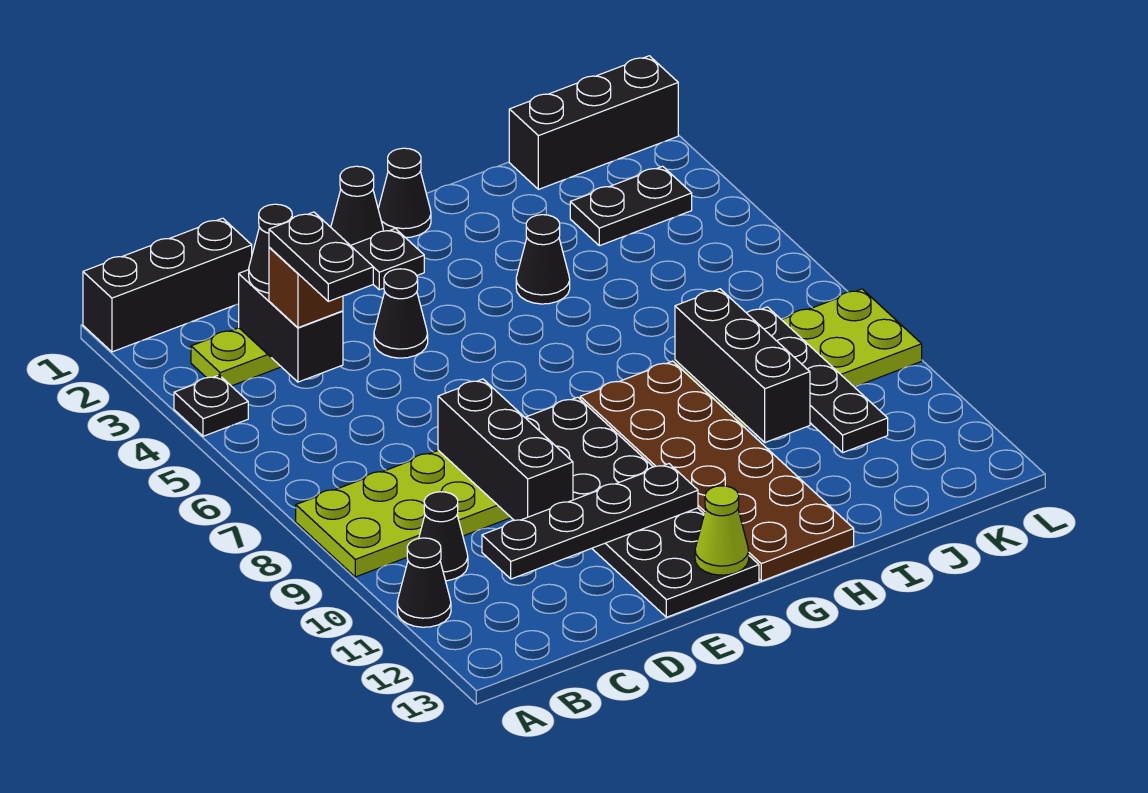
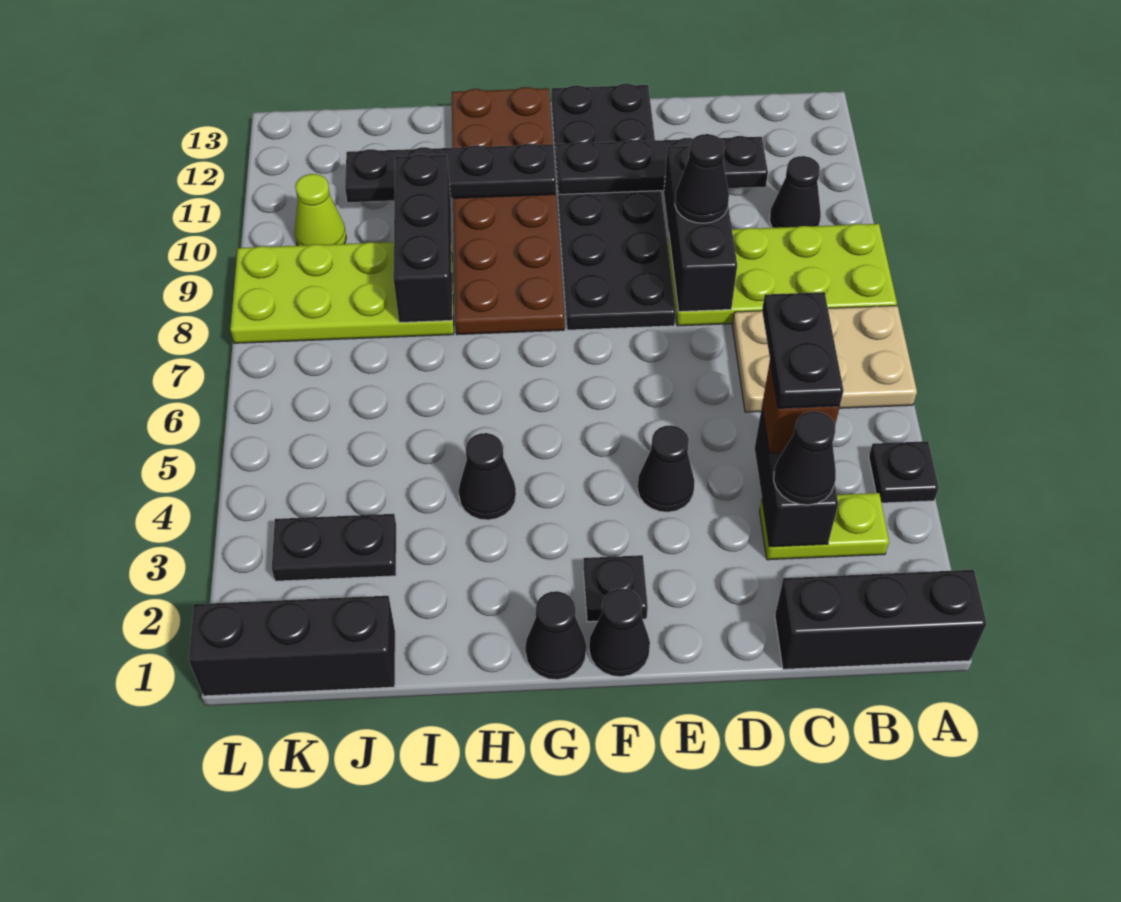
none -> tan 2x3 plate [732,306,917,412]
black 1x1 cone [397,538,451,627] -> black 1x1 cone moved to [675,134,729,223]
lime 1x1 cone [695,486,749,575] -> lime 1x1 cone moved to [295,174,346,246]
black 1x4 plate [747,307,888,452] -> black 1x4 plate turned to [345,143,556,202]

